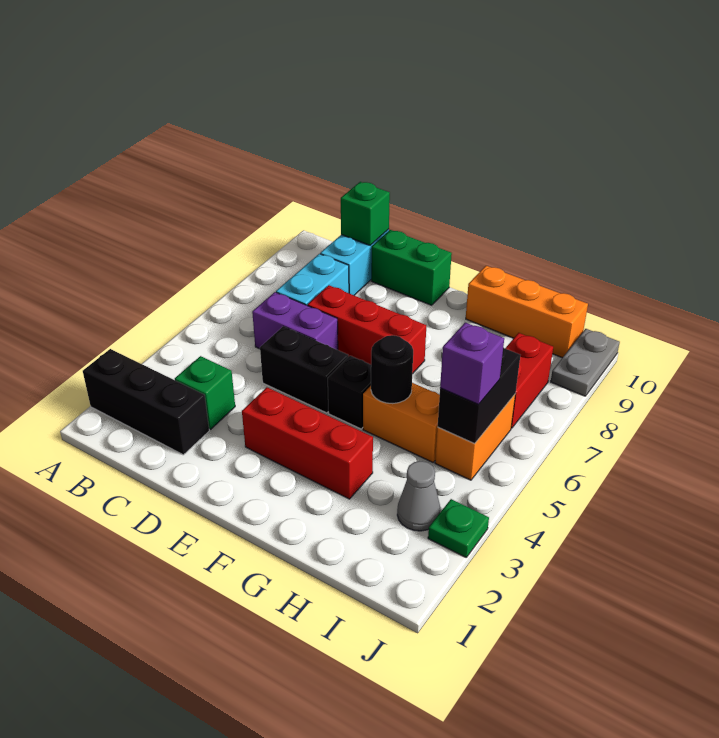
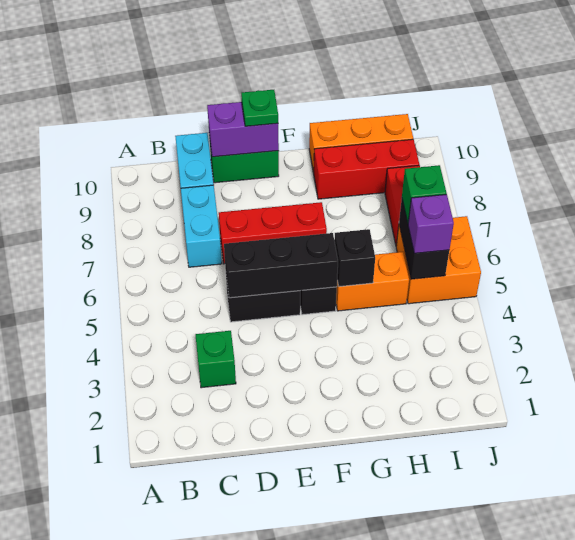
black 1x3 brick [83,349,209,455] -> black 1x3 brick moved to [224,233,338,298]
purple 1x2 brick [252,292,338,350] -> purple 1x2 brick moved to [207,102,279,157]
green 1x1 brick [341,182,390,245] -> green 1x1 brick moved to [402,165,447,223]
red 1x3 brick [242,387,373,499] -> red 1x3 brick moved to [314,139,419,199]
black 1x1 round brick [371,335,413,404] -> black 1x1 brick [334,229,375,287]
grey 1x1 cone [397,461,440,531] -> none
orange 1x2 brick [435,395,515,480] -> orange 2x2 brick [396,216,481,304]
green 1x1 plate [428,499,489,557] -> green 1x1 plate moved to [241,90,278,126]
grey 1x2 plate [551,329,620,396] -> none

